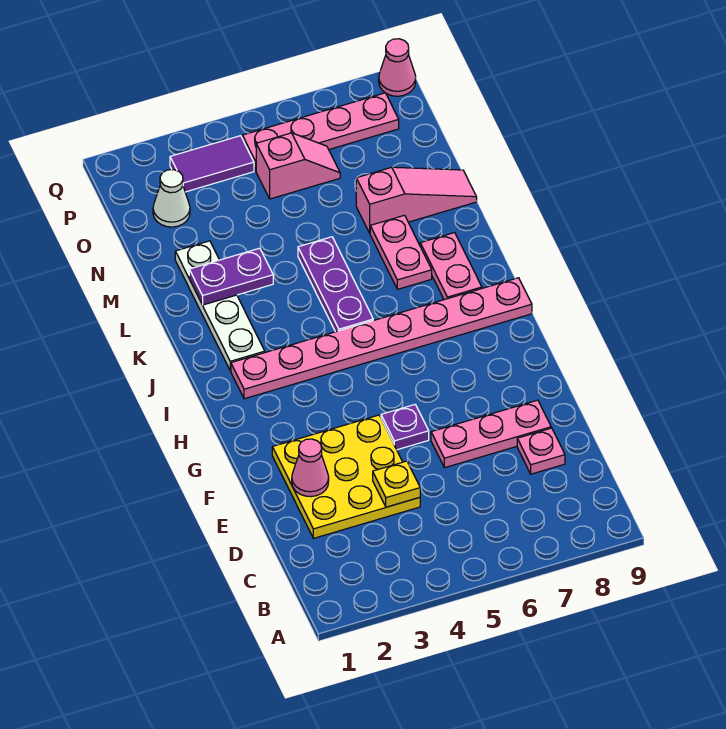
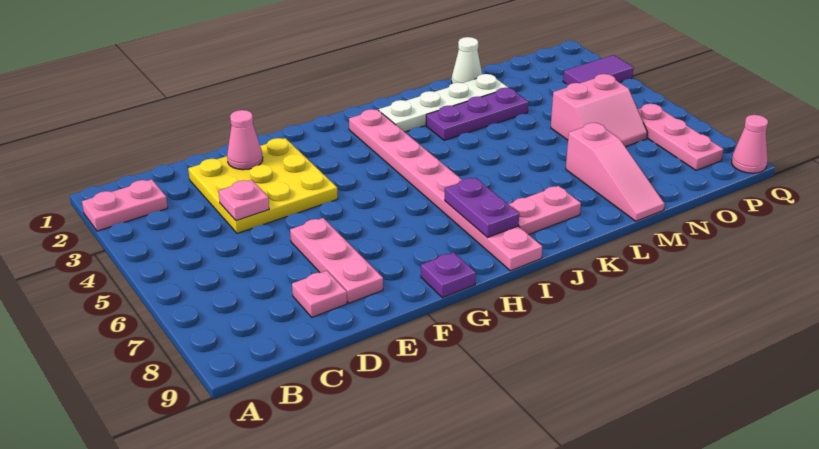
yellow 1x1 plate [373,461,420,507] -> pink 1x1 plate [219,180,269,221]
purple 1x1 plate [381,405,429,450] -> purple 1x1 plate moved to [421,252,476,298]
purple 1x3 plate [298,237,373,332] -> purple 1x3 plate moved to [426,88,528,140]
pink 1x2 plate [370,215,432,289] -> pink 1x2 plate moved to [82,179,168,231]
purple 1x2 plate [189,248,273,305] -> purple 1x2 plate moved to [445,178,519,238]
white 1x1 cone [153,170,190,227] -> white 1x1 cone moved to [452,37,482,83]
pink 1x2 slope [256,133,340,199] -> pink 2x2 slope [551,74,647,147]
purple 1x2 tile [170,136,254,192] -> purple 1x2 tile turned to [563,55,634,85]
pink 1x4 plate [242,93,399,171] -> pink 1x3 plate [638,104,724,170]

